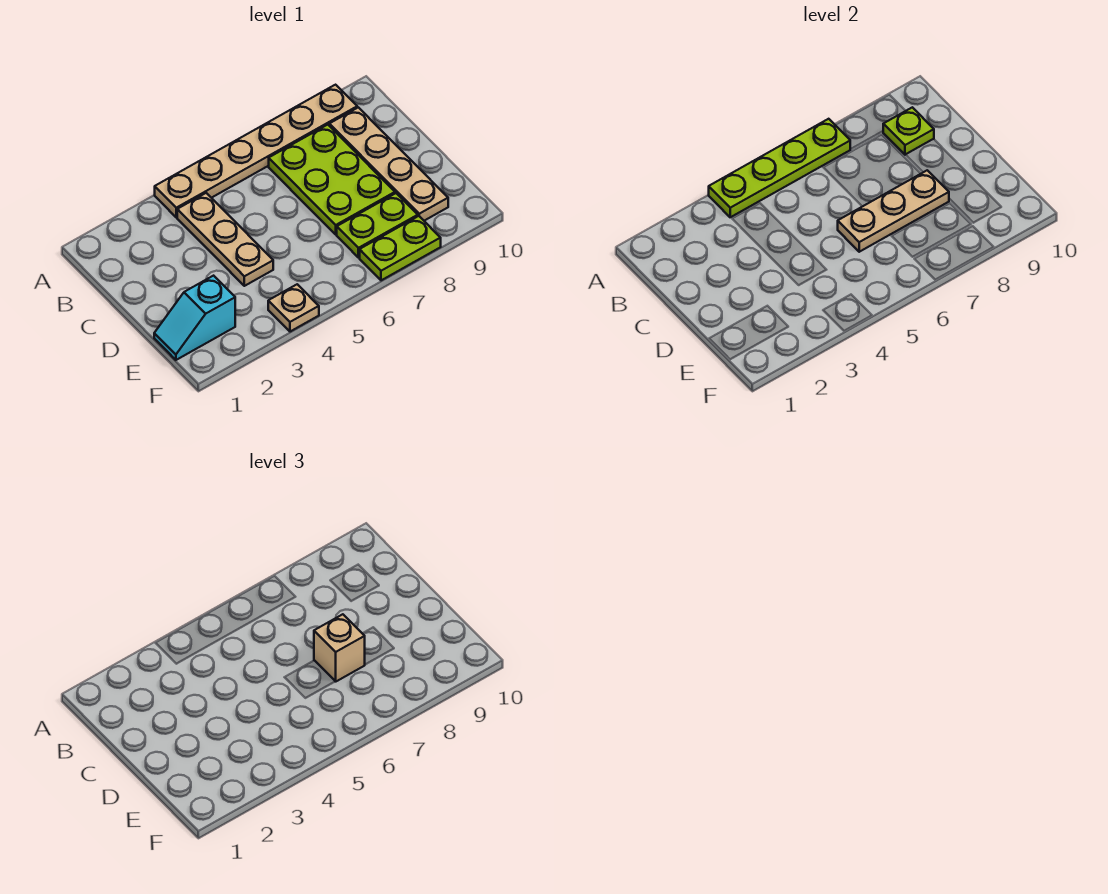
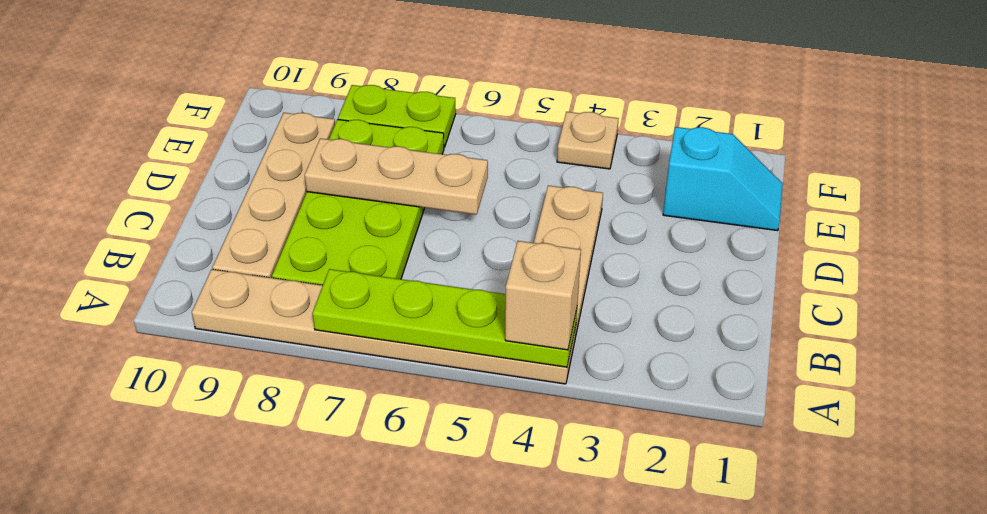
lime 1x1 plate [883,107,934,155] -> none
tan 1x1 brick [314,614,365,681] -> tan 1x1 brick moved to [505,241,581,350]

